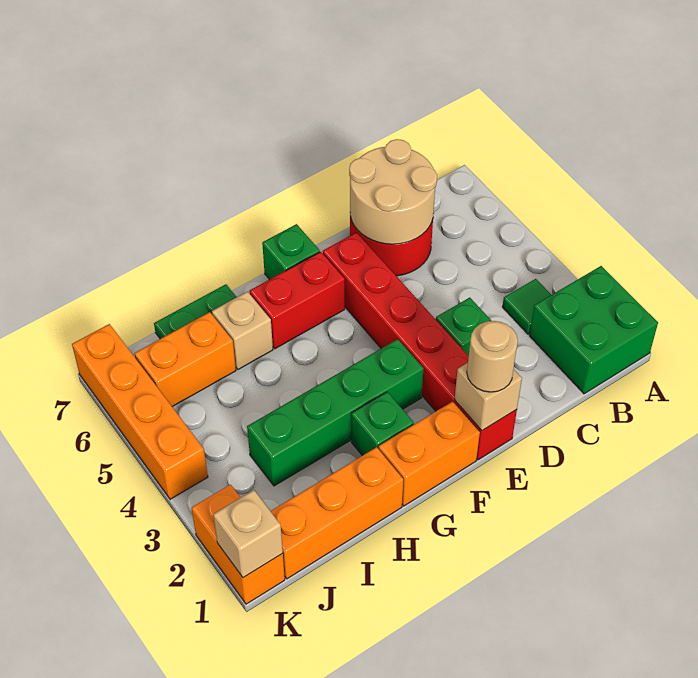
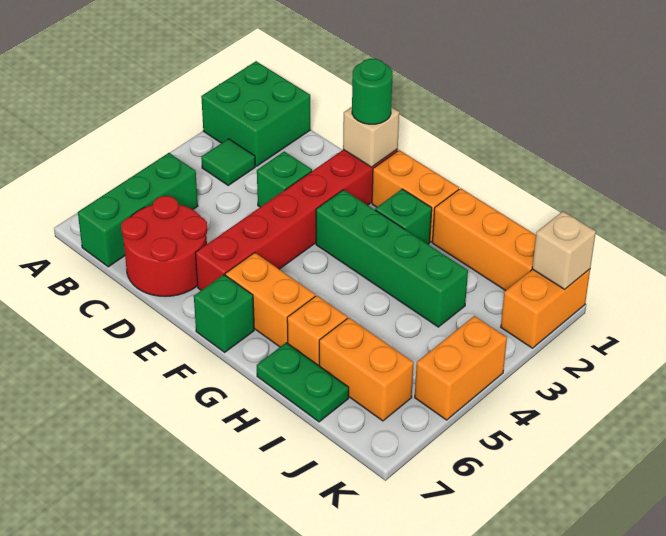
none -> green 1x3 brick [78,153,198,267]
tan 2x2 round brick [349,139,437,244] -> none
tan 1x1 round brick [467,321,518,392] -> green 1x1 round brick [352,59,392,124]
red 1x2 brick [250,252,345,349] -> orange 1x2 brick [225,253,315,347]
tan 1x1 brick [212,292,273,369] -> orange 1x1 brick [287,296,347,366]
orange 1x4 brick [72,324,208,499] -> orange 1x2 brick [415,316,507,420]

